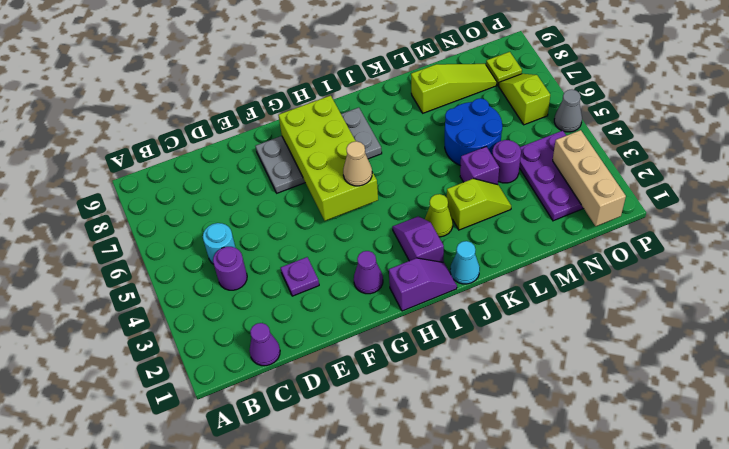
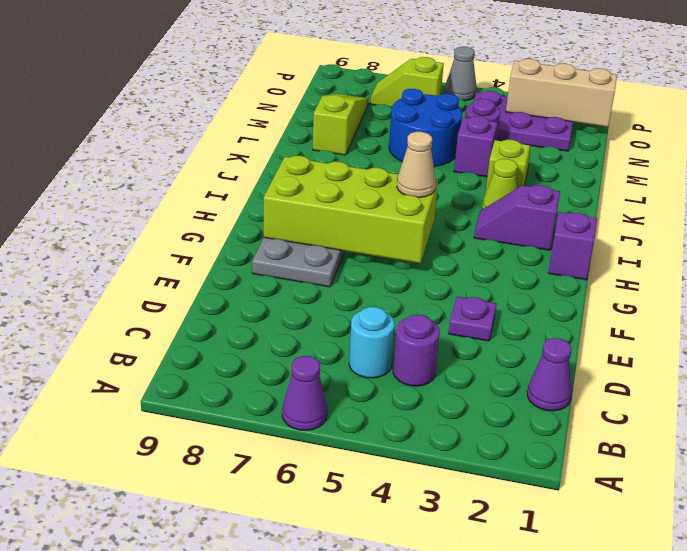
purple 1x1 cone [354,251,383,294] -> purple 1x1 cone moved to [282,356,327,431]
cyan 1x1 cone [450,241,480,284] -> none
lime 1x1 plate [486,52,522,85] -> none

